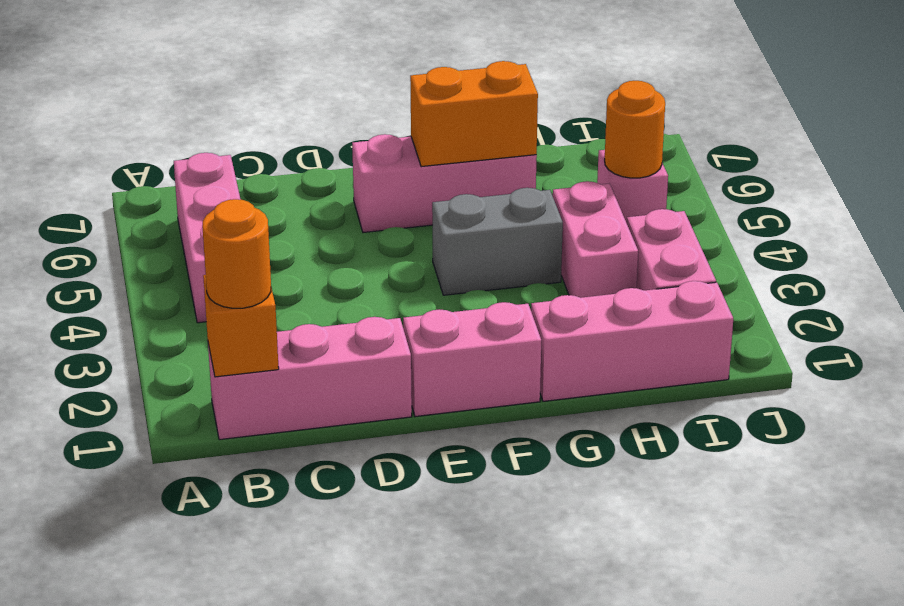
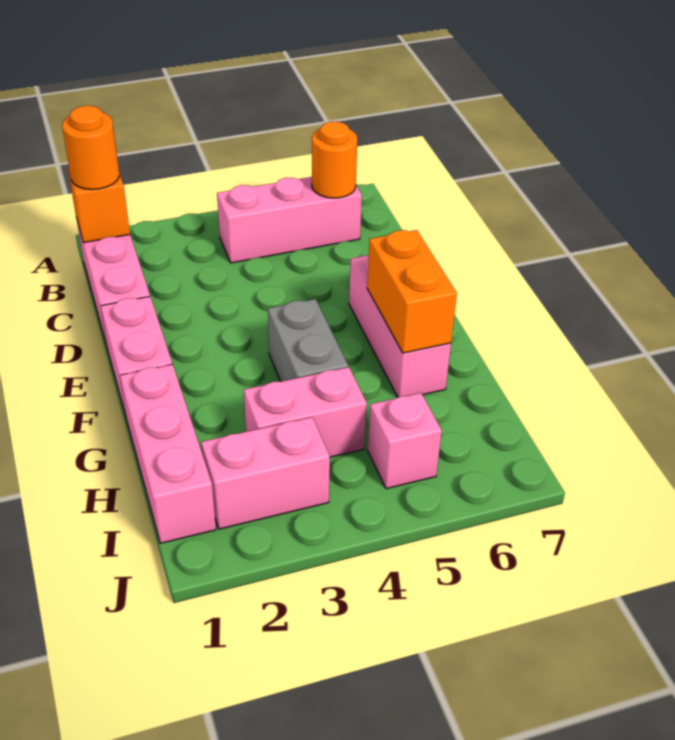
orange 1x1 round brick [605,81,665,178] -> orange 1x1 round brick moved to [312,122,357,198]

